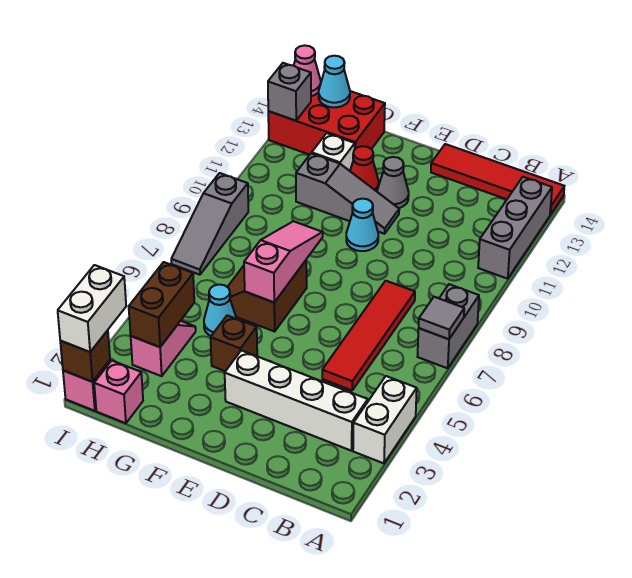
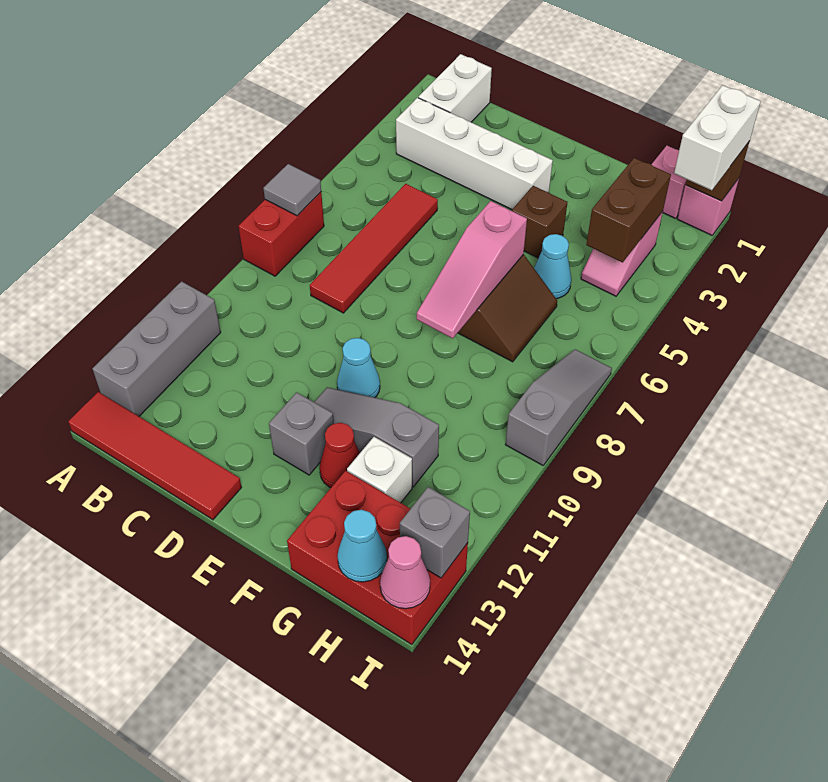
white 1x2 brick [353,376,417,463] -> white 1x2 brick moved to [419,54,492,122]
grey 1x2 brick [417,284,479,368] -> red 1x2 brick [239,192,324,276]
grey 1x1 cone [377,157,409,208] -> grey 1x1 brick [269,392,334,475]

